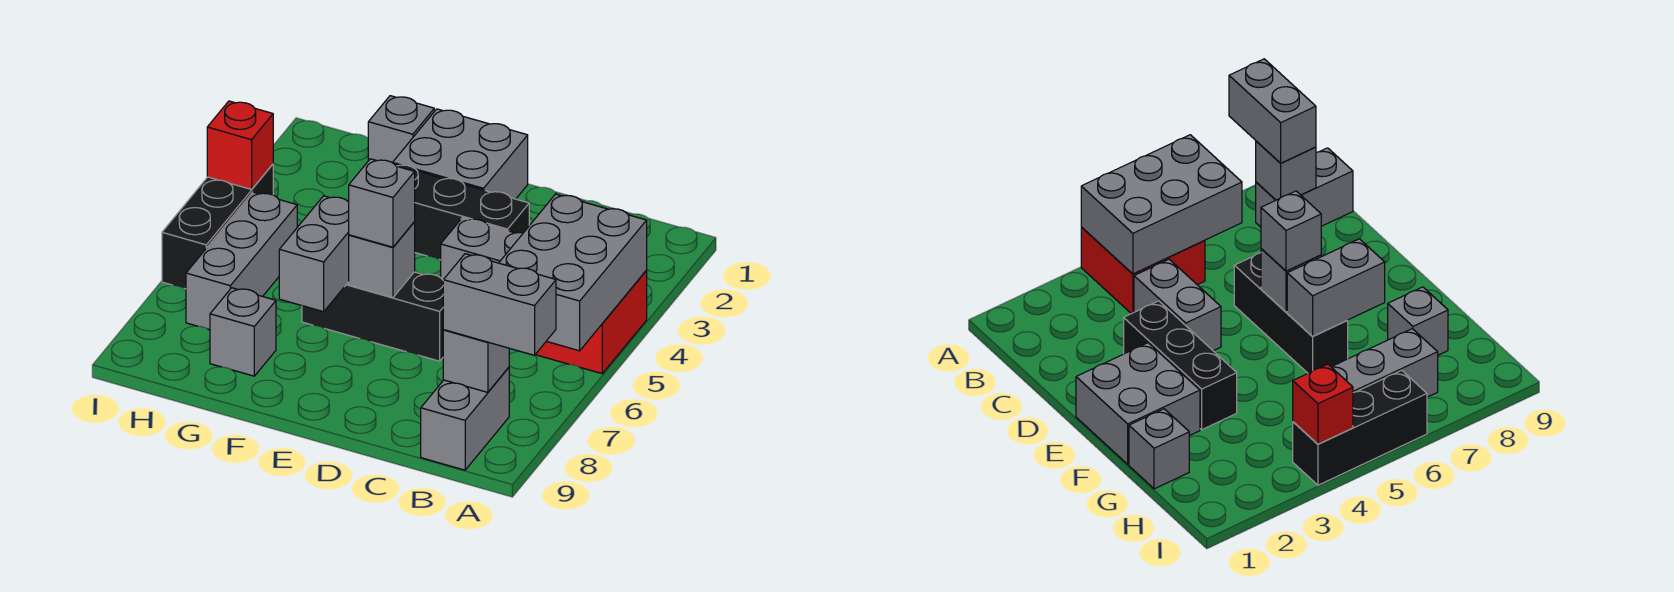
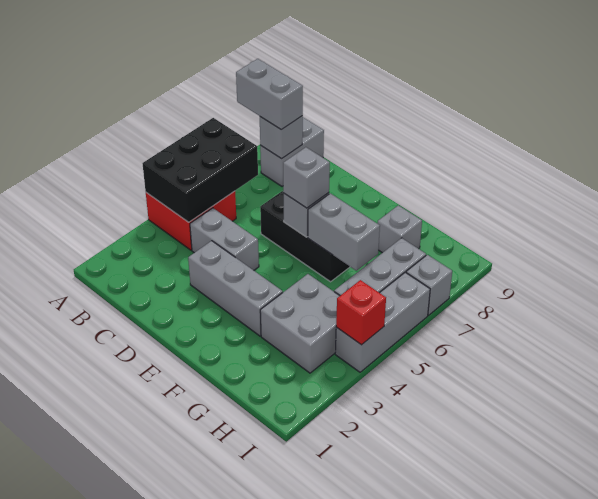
grey 2x3 brick [499,194,647,351] -> black 2x3 brick [142,118,258,222]
black 1x3 brick [396,165,529,260] -> grey 1x3 brick [188,241,283,336]
grey 2x2 brick [392,109,528,199] -> grey 2x2 brick moved to [260,274,339,373]
grey 1x2 brick [279,196,349,312] -> grey 1x2 brick turned to [308,193,380,271]
grey 1x1 brick [368,96,434,162] -> grey 1x1 brick moved to [406,255,452,315]
black 1x3 brick [162,164,273,289] -> grey 1x3 brick [335,272,430,372]

